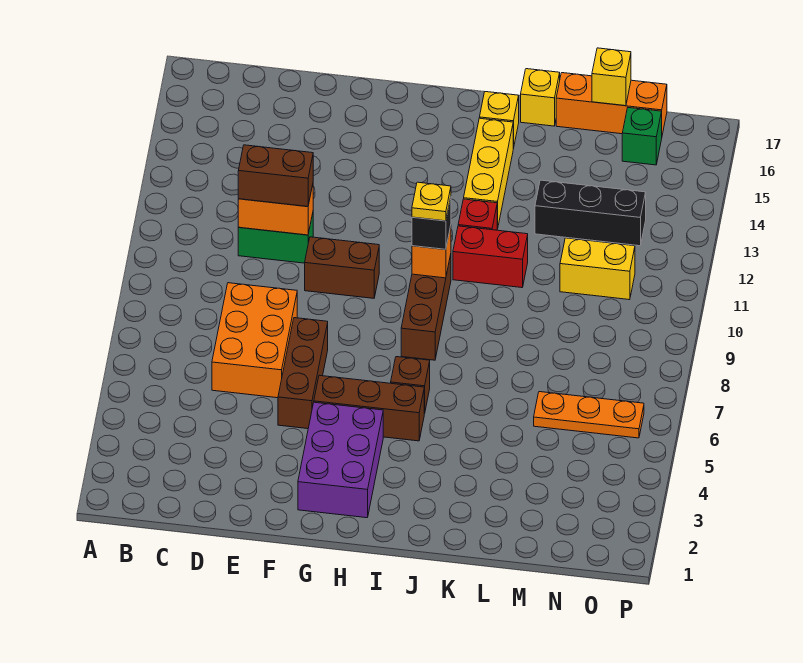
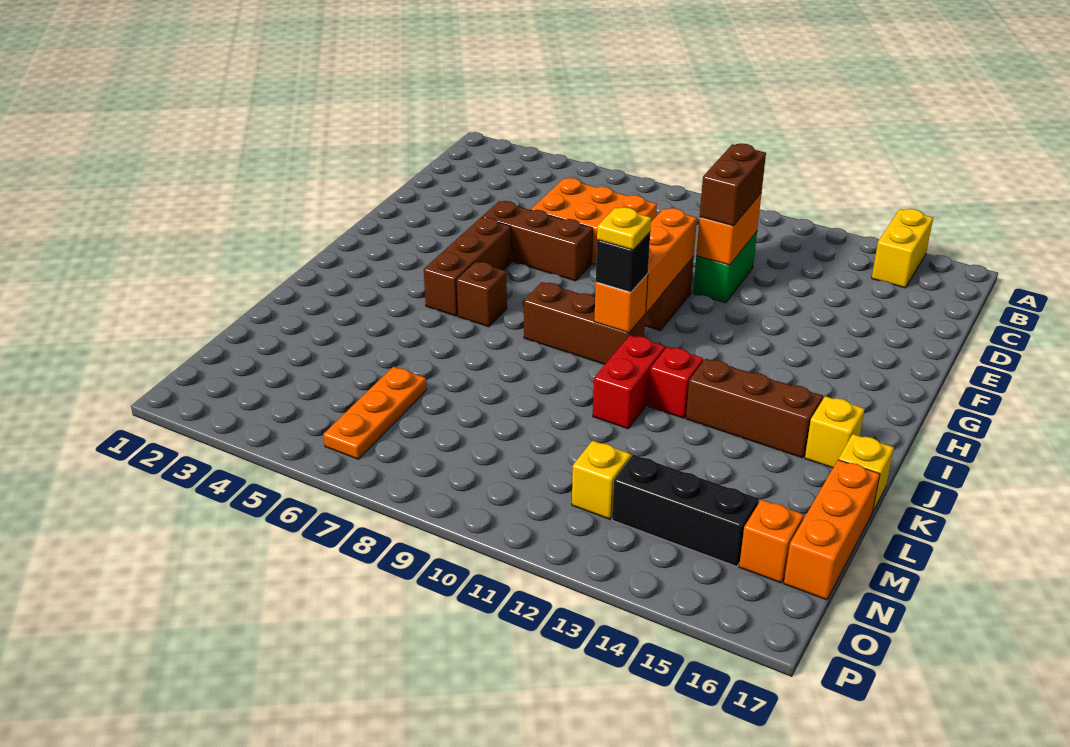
none -> orange 1x3 brick [646,208,697,312]
purple 2x3 brick [298,402,383,518] -> none
yellow 1x3 brick [464,118,513,229] -> brown 1x3 brick [686,359,823,458]
black 1x3 brick [535,180,646,246] -> black 1x3 brick turned to [612,455,759,566]
yellow 1x2 brick [560,238,635,300] -> yellow 1x2 brick moved to [872,209,933,288]
yellow 1x1 brick [592,48,631,106] -> yellow 1x1 brick moved to [572,441,631,519]
green 1x1 brick [622,108,662,165] -> orange 1x1 brick [739,499,804,583]

